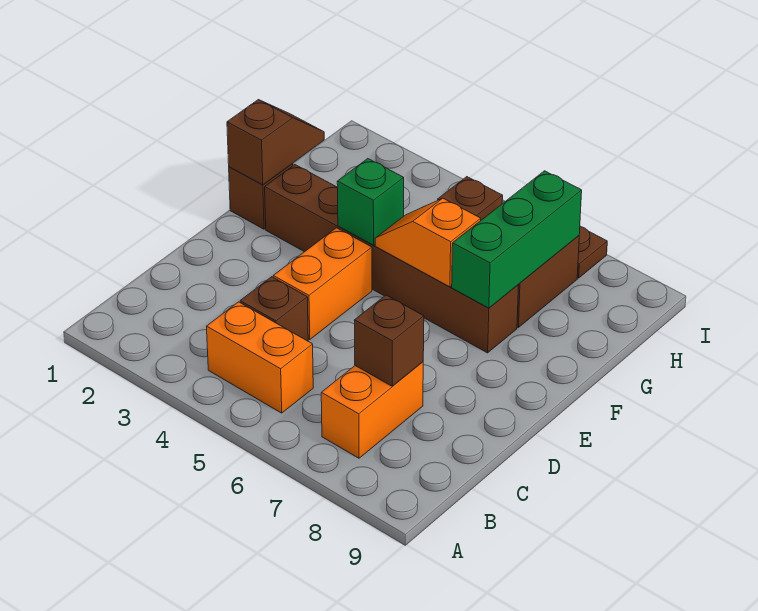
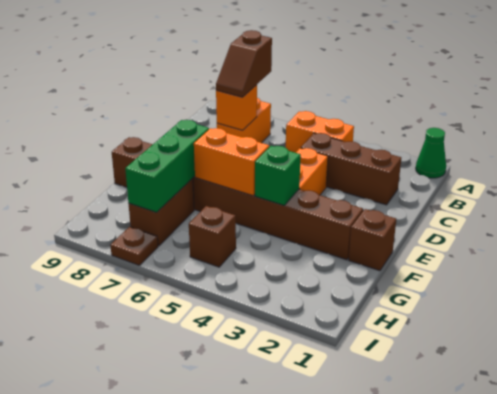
none -> green 1x1 cone [416,128,446,178]
brown 1x1 brick [240,277,308,341] -> brown 1x3 brick [301,133,401,205]
brown 1x1 brick [354,295,424,386] -> orange 1x1 brick [216,85,257,130]
brown 1x2 slope [227,100,324,185] -> brown 1x2 slope moved to [216,30,272,97]
brown 1x6 brick [265,165,519,353] -> brown 1x8 brick [112,137,363,260]
orange 1x2 slope [375,198,481,287] -> orange 1x2 brick [194,128,269,196]

